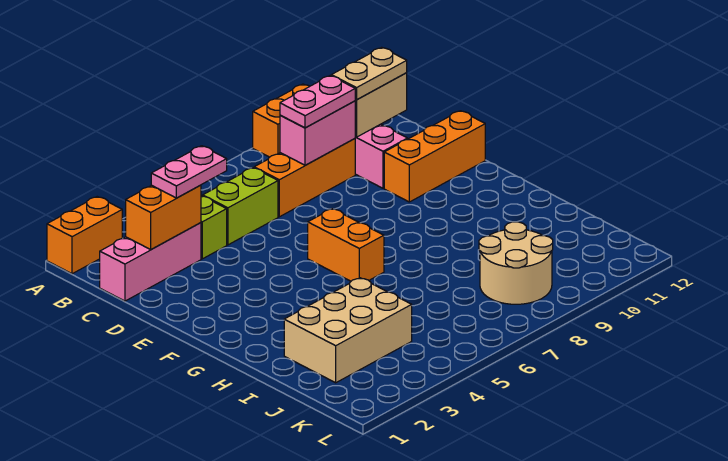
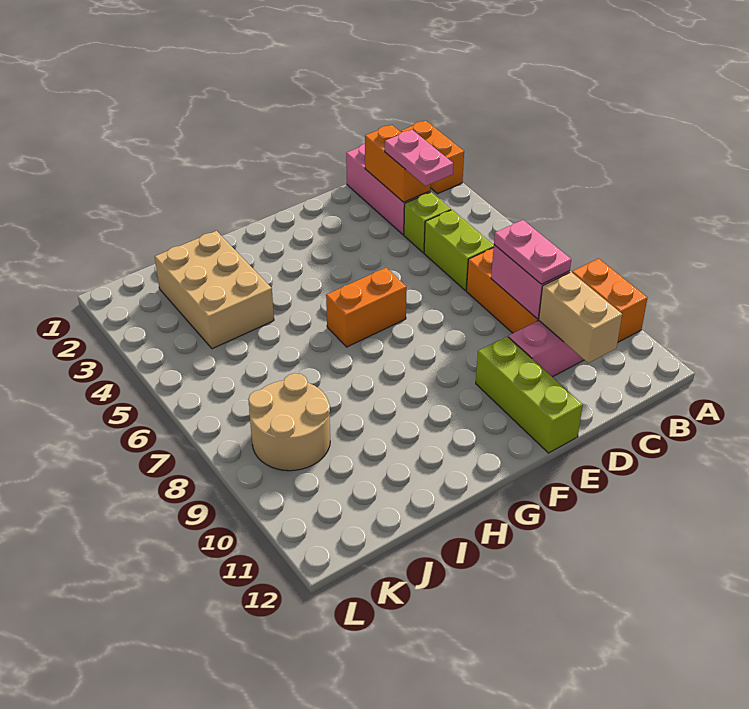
tan 1x2 plate [331,47,407,100] -> none
orange 1x3 brick [384,111,485,202] -> lime 1x3 brick [476,336,583,453]

